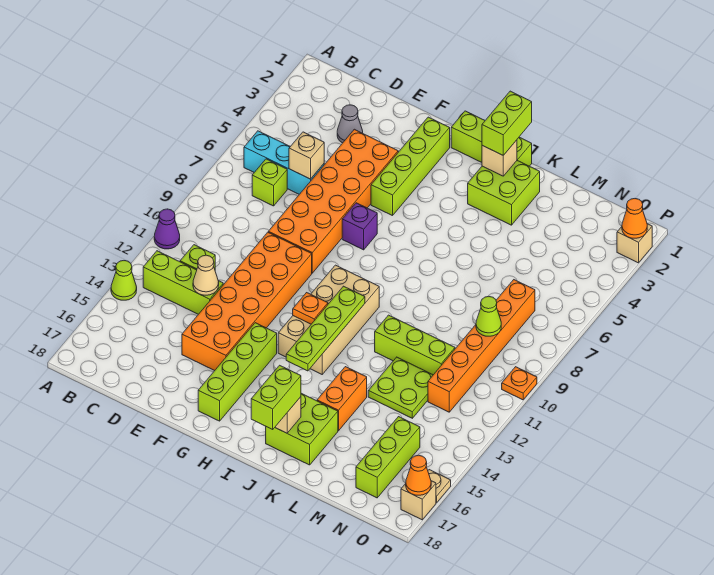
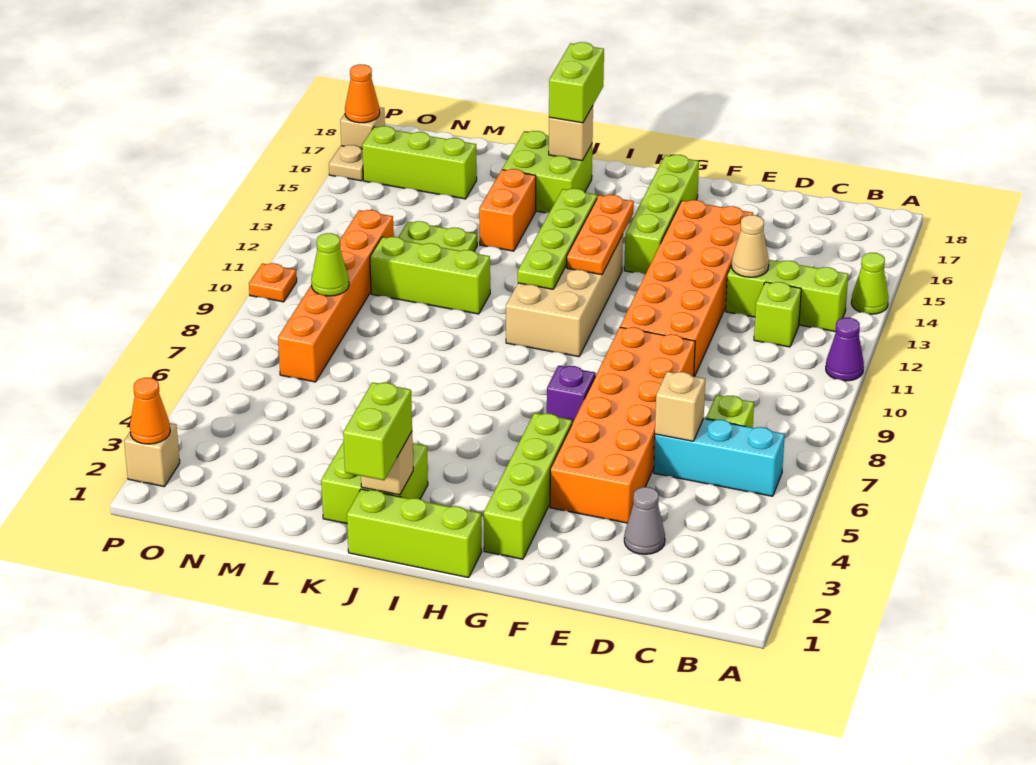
orange 1x1 plate [293,293,328,324] -> orange 1x3 plate [567,195,634,275]
lime 1x3 brick [356,417,420,498] -> lime 1x3 brick turned to [362,126,477,199]

